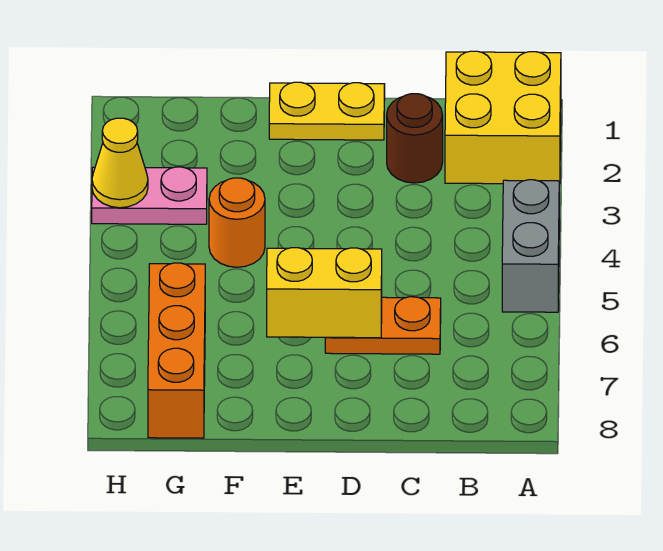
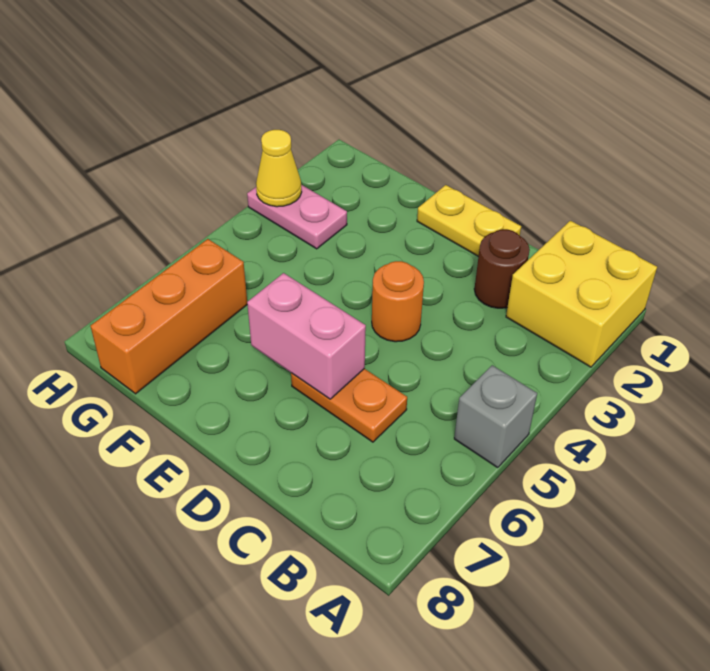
grey 1x2 brick [502,180,559,312] -> grey 1x1 brick [454,365,537,468]
yellow 1x2 brick [267,248,382,338] -> pink 1x2 brick [247,273,366,399]
orange 1x1 round brick [209,178,265,267] -> orange 1x1 round brick moved to [372,261,424,342]

